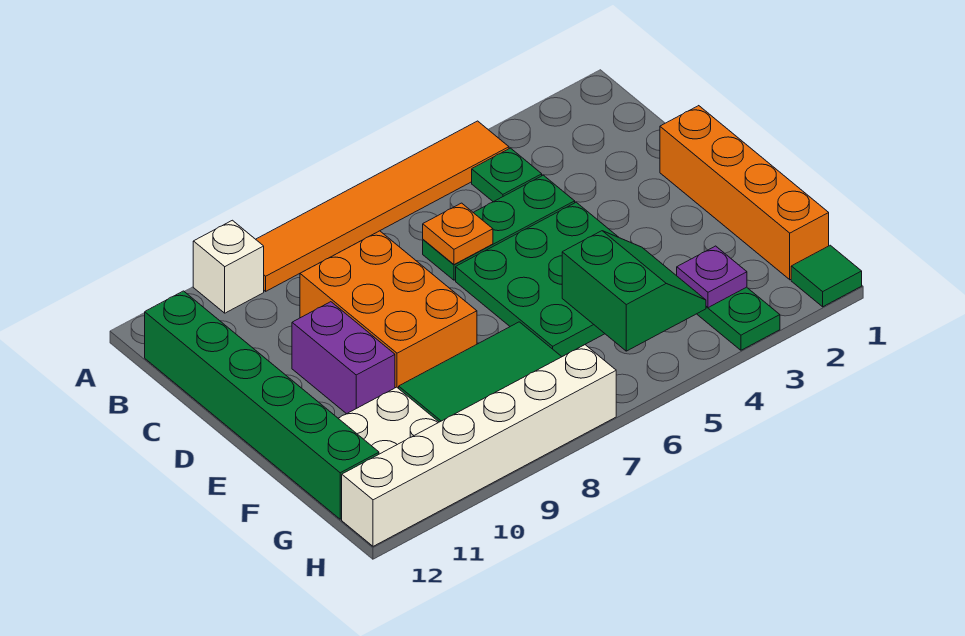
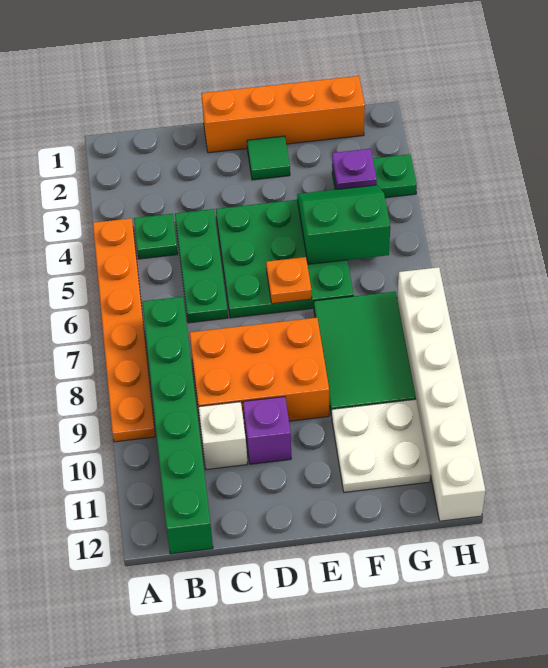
orange 1x6 tile [256,121,509,291] -> orange 1x6 plate [93,218,155,442]
white 1x1 brick [193,220,264,313] -> white 1x1 brick moved to [199,402,247,469]
green 1x6 brick [145,291,379,519] -> green 1x6 brick turned to [142,297,213,554]
orange 1x1 plate [423,203,493,265] -> orange 1x1 plate moved to [266,257,312,304]
purple 1x2 brick [292,302,395,414] -> purple 1x1 brick [243,397,291,464]
green 1x1 tile [791,245,862,307] -> green 1x1 tile moved to [247,136,290,180]

